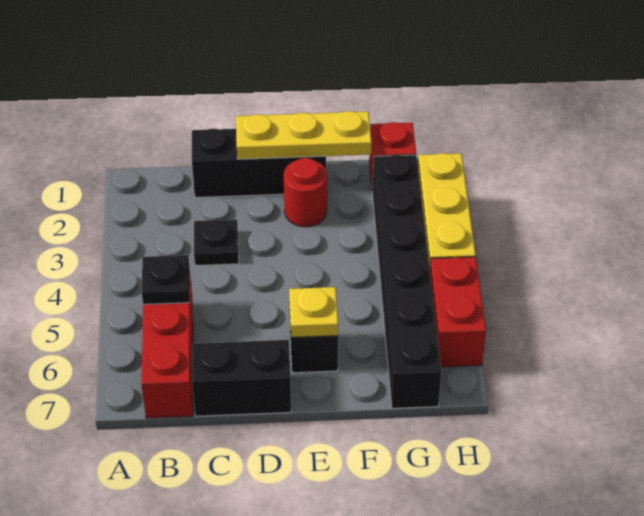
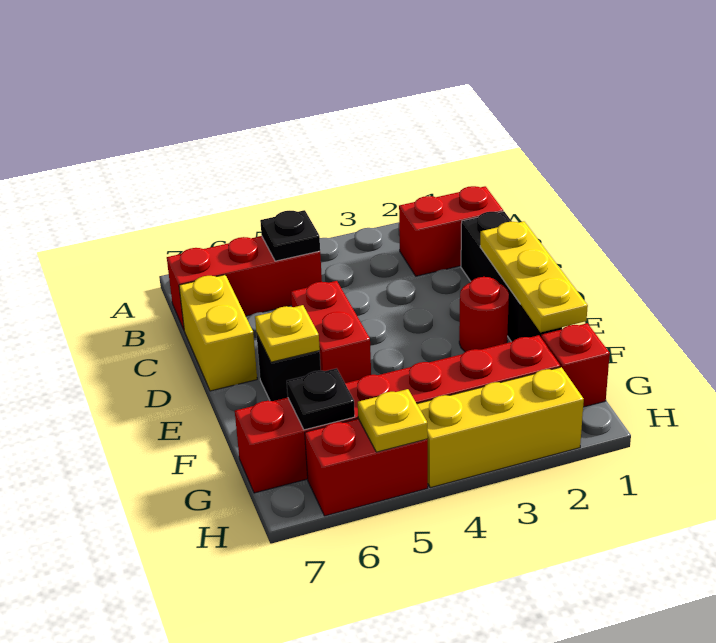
none -> red 1x2 brick [399,186,503,276]
black 1x1 plate [194,219,239,266] -> black 1x1 plate moved to [287,368,355,430]
black 1x2 brick [192,340,291,416] -> yellow 1x2 brick [179,275,257,391]
none -> red 1x2 brick [291,281,371,383]
black 1x6 brick [372,155,441,408] -> red 1x6 brick [235,335,560,493]
none -> yellow 1x1 plate [358,389,428,452]

